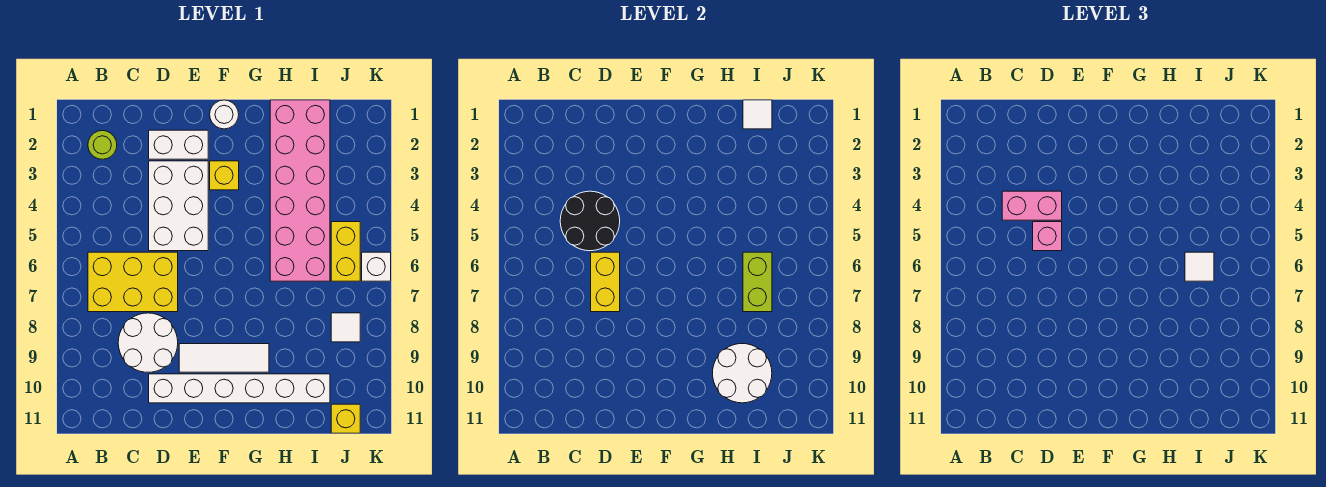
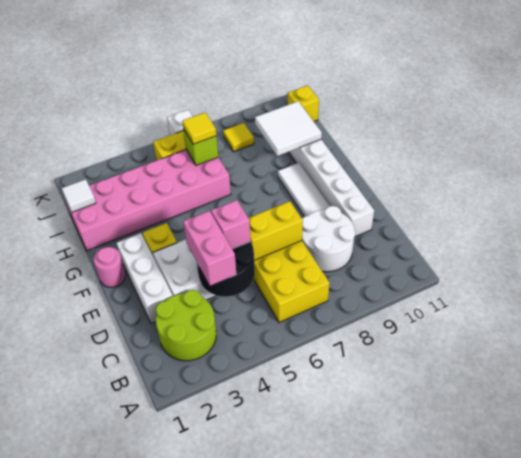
lime 1x1 round brick [88,131,117,159] -> lime 2x2 round brick [156,290,216,361]
white 1x2 brick [149,130,208,159] -> white 1x3 brick [117,233,173,323]
white 1x1 round brick [210,100,239,129] -> pink 1x1 round brick [94,247,126,287]
white 2x2 round brick [713,344,772,403] -> white 2x2 tile [255,101,322,156]
lime 1x2 brick [743,252,772,312] -> lime 1x1 brick [183,129,218,165]
white 1x1 tile [1185,252,1214,281] -> yellow 1x1 tile [182,113,216,144]
white 1x1 tile [331,313,360,342] -> yellow 1x1 tile [223,123,254,152]

